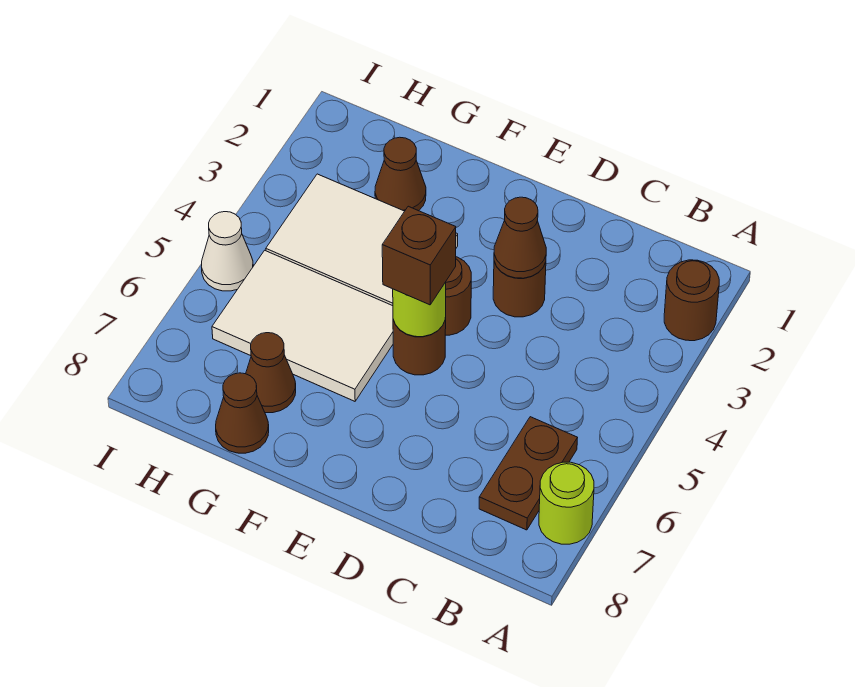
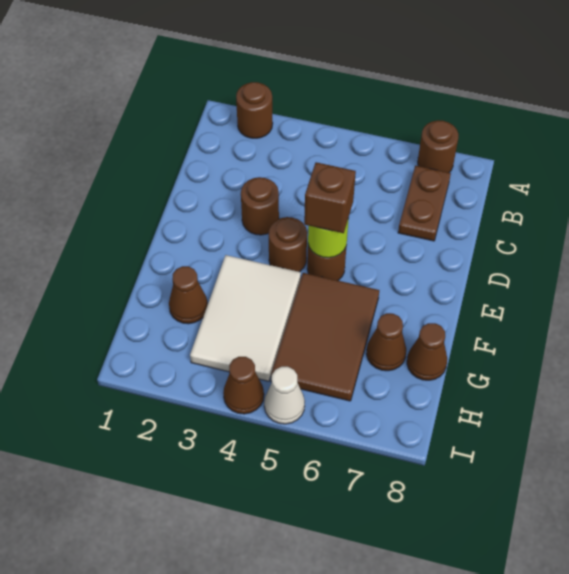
lime 1x1 round brick [539,462,594,544] -> brown 1x1 round brick [418,121,459,173]
brown 1x2 plate [479,417,577,530] -> brown 1x2 plate turned to [398,166,451,241]
brown 1x1 cone [494,197,546,278] -> brown 1x1 cone moved to [223,357,264,414]
white 2x3 tile [212,250,393,401] -> brown 2x3 tile [271,273,379,401]

